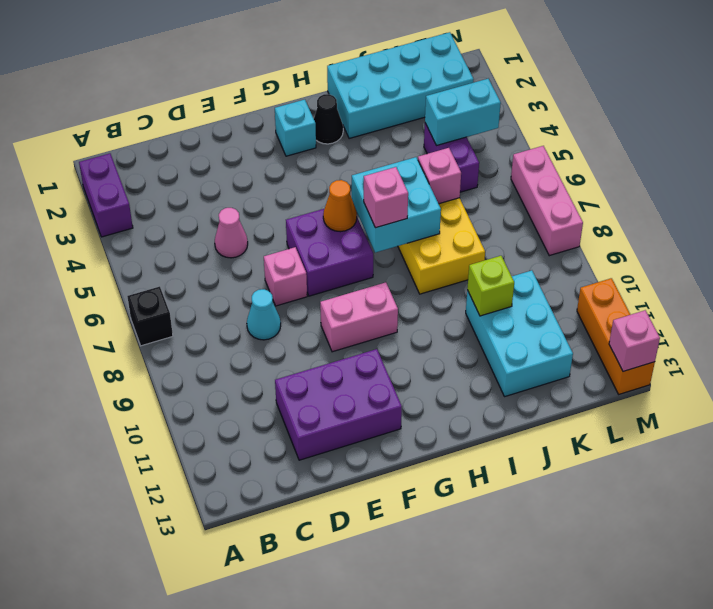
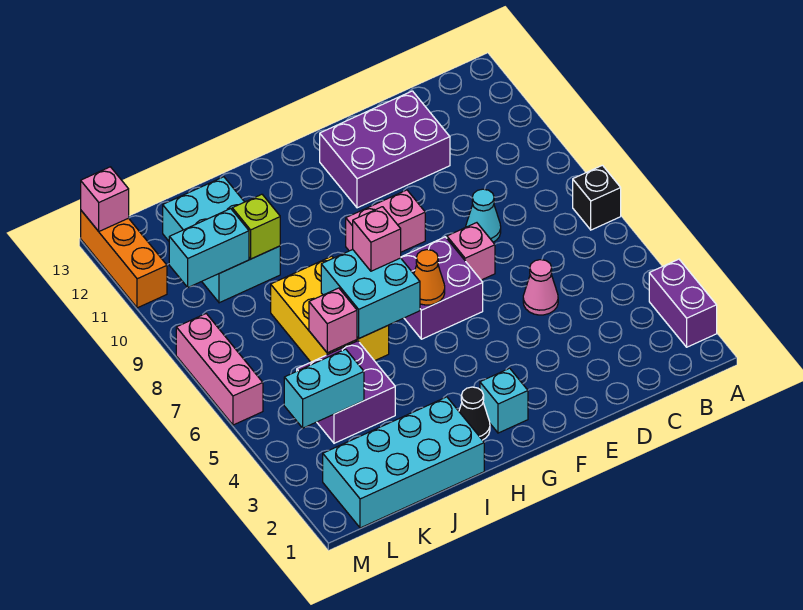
purple 1x2 brick [424,123,479,192] -> purple 2x2 brick [297,341,395,443]
none -> cyan 1x2 brick [169,209,249,287]

